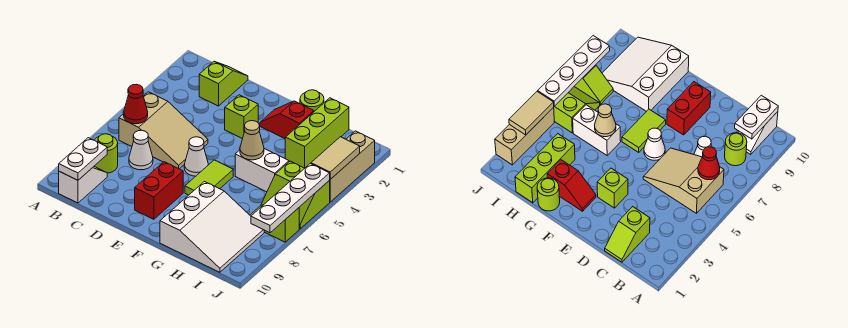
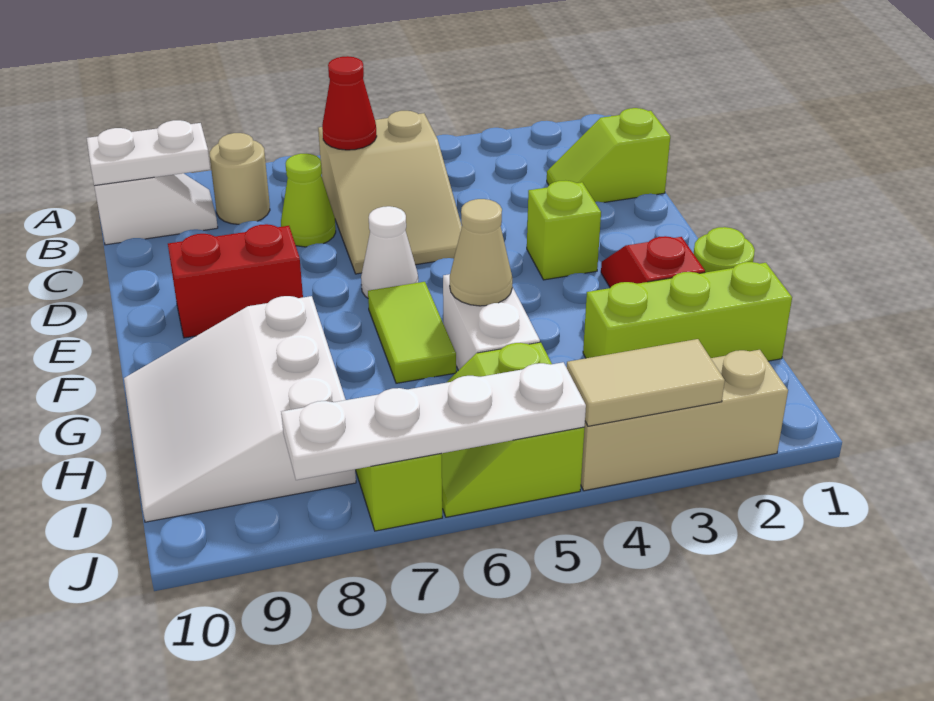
lime 1x1 round brick [94,134,118,173] -> tan 1x1 round brick [210,133,270,224]
lime 1x2 slope [199,62,248,106] -> lime 1x2 slope turned to [547,108,670,202]
white 1x1 cone [129,130,153,170] -> lime 1x1 cone [281,154,336,247]
lime 1x2 tile [185,160,233,195] -> lime 1x2 tile turned to [368,282,456,383]
white 3x3 slope [160,182,264,272] -> white 3x3 slope turned to [124,296,356,522]

